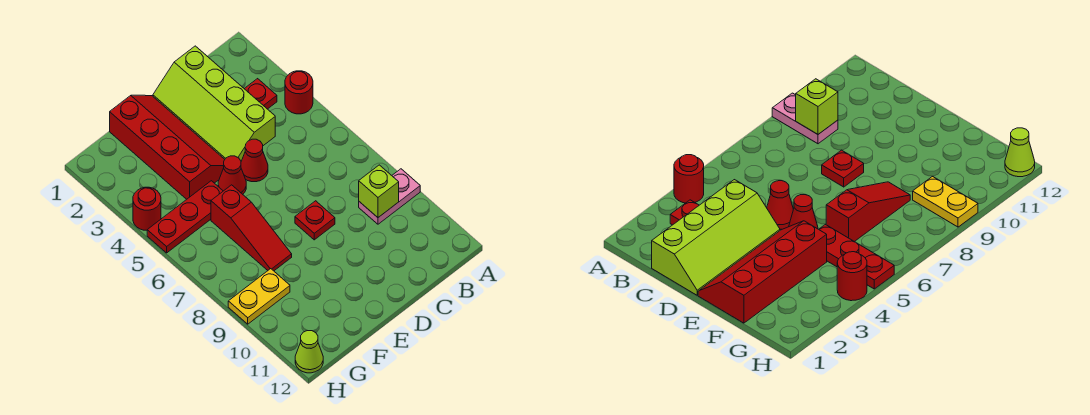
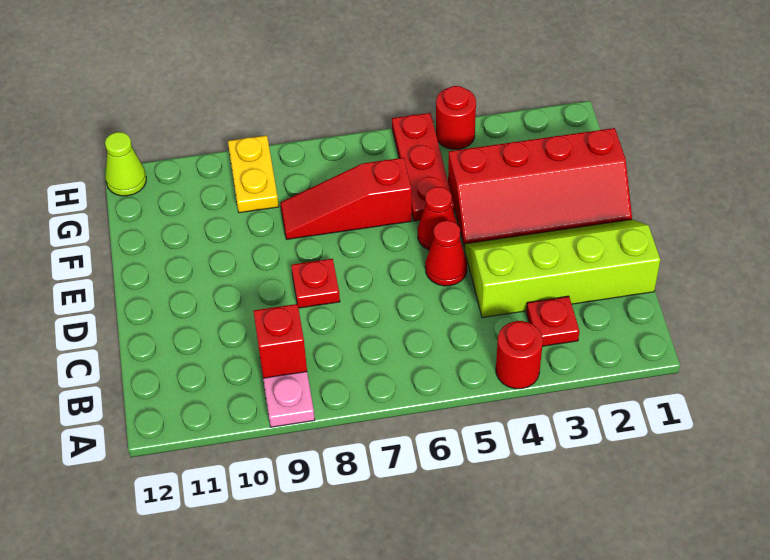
lime 1x1 brick [359,165,399,217] -> red 1x1 brick [253,304,307,378]

